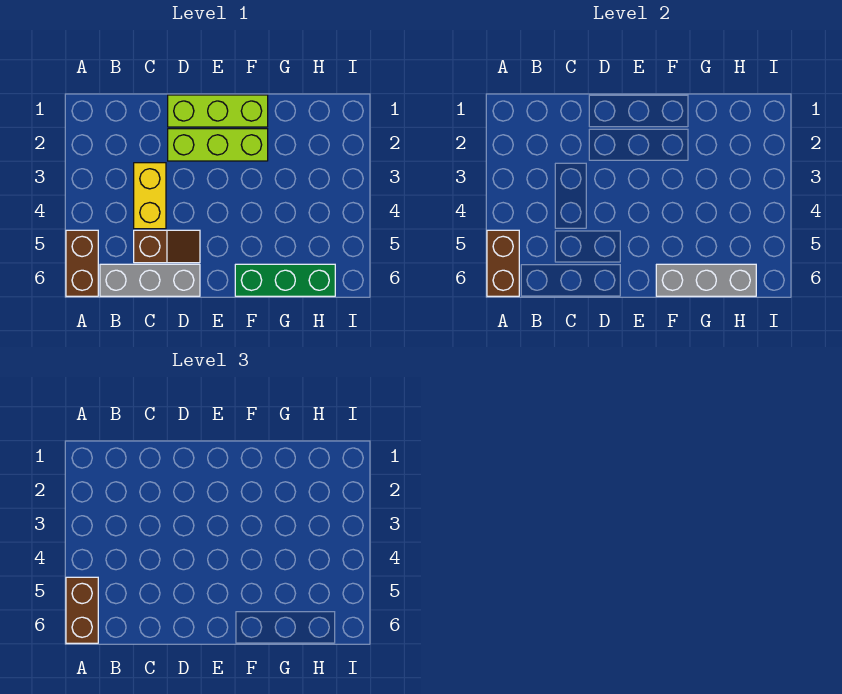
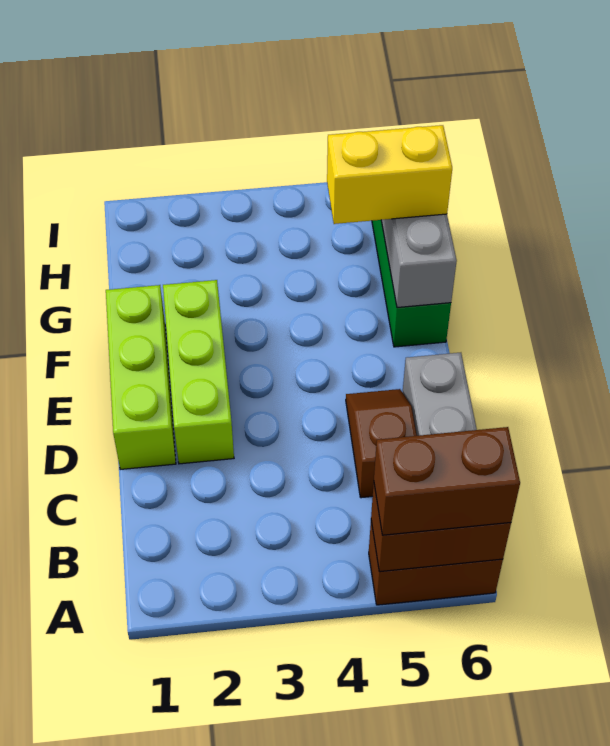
yellow 1x2 brick [134,163,166,229] -> yellow 1x2 brick moved to [327,125,452,224]

